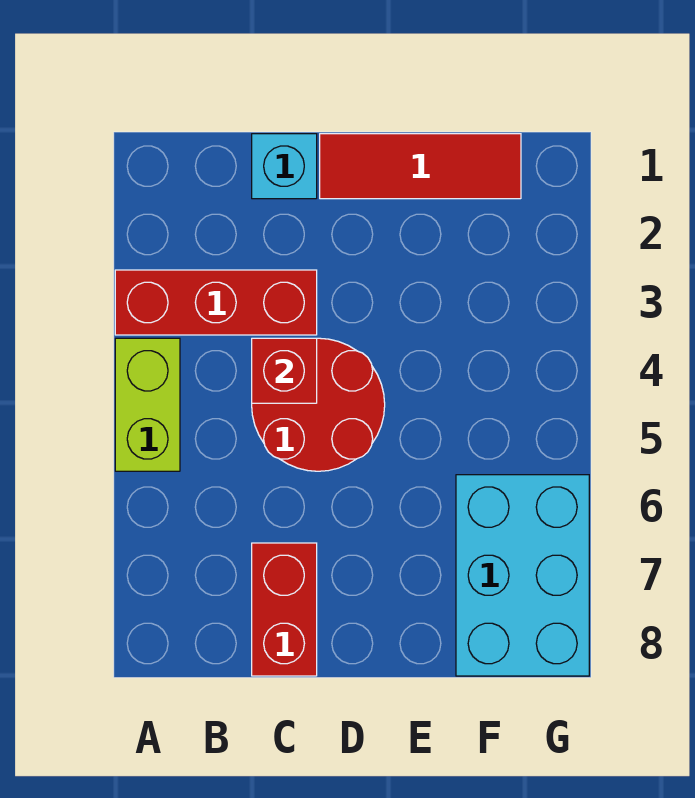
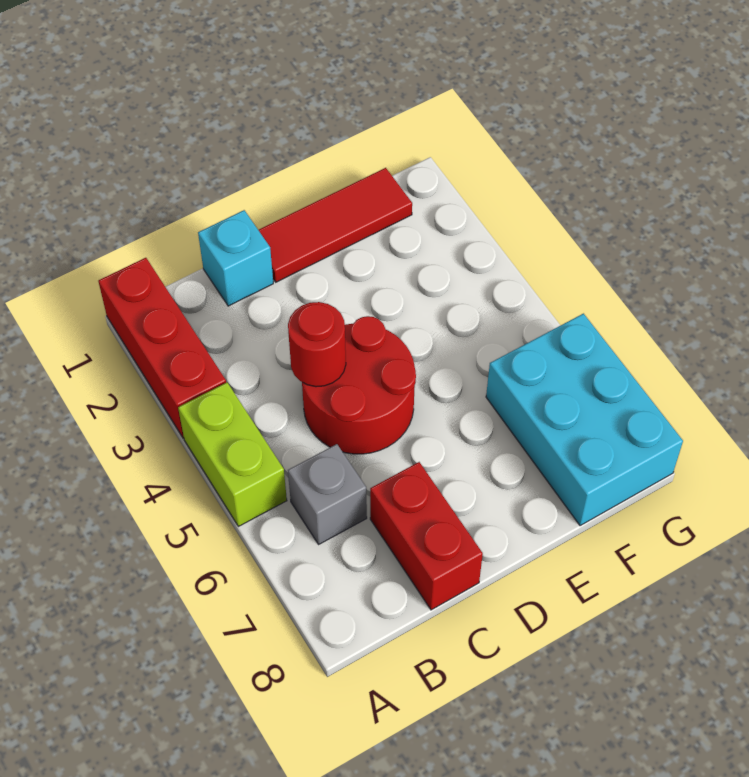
red 1x3 brick [115,270,317,335] -> red 1x3 brick turned to [99,258,226,438]
none -> grey 1x1 brick [288,444,367,544]
red 1x1 brick [252,338,317,403] -> red 1x1 round brick [288,302,346,387]

